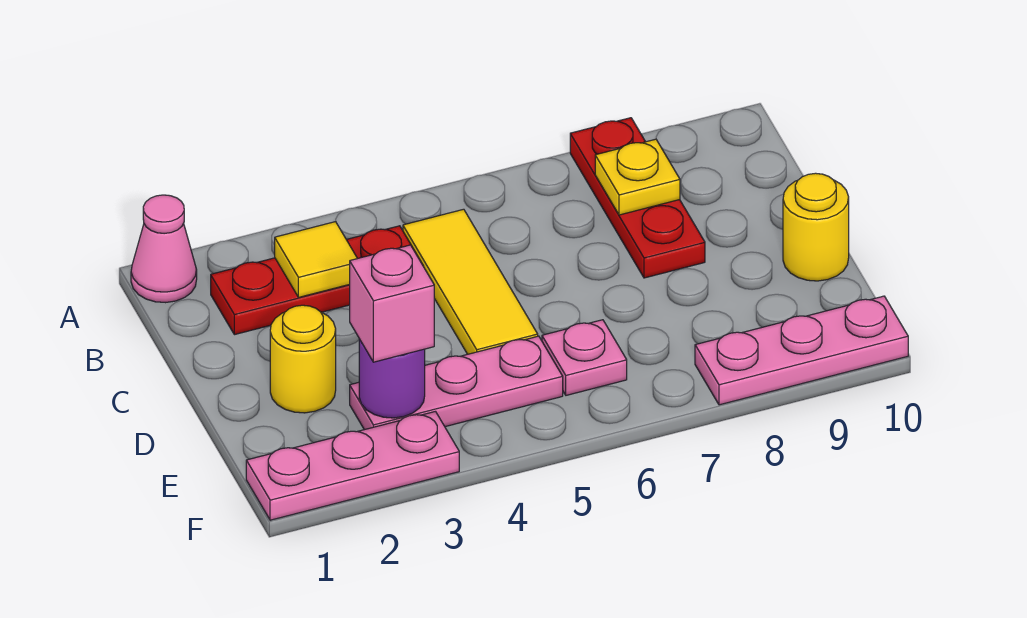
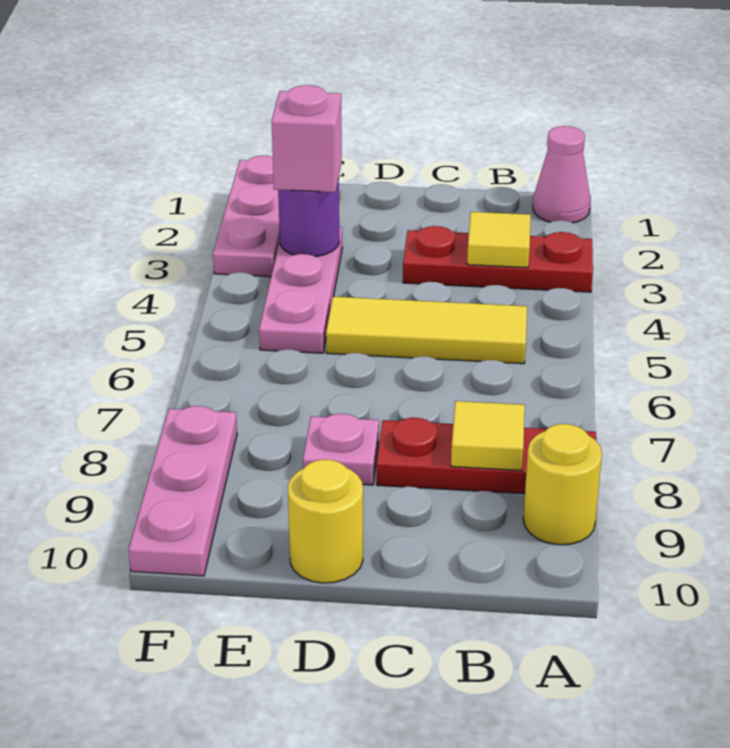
red 1x3 plate [211,226,423,335] -> red 1x3 plate turned to [403,226,593,292]
yellow 1x1 plate [595,139,680,215] -> yellow 1x1 tile [451,401,525,471]
yellow 1x1 round brick [270,305,336,413] -> yellow 1x1 round brick moved to [523,424,602,545]
pink 1x1 plate [542,320,627,395] -> pink 1x1 plate moved to [303,414,379,485]

